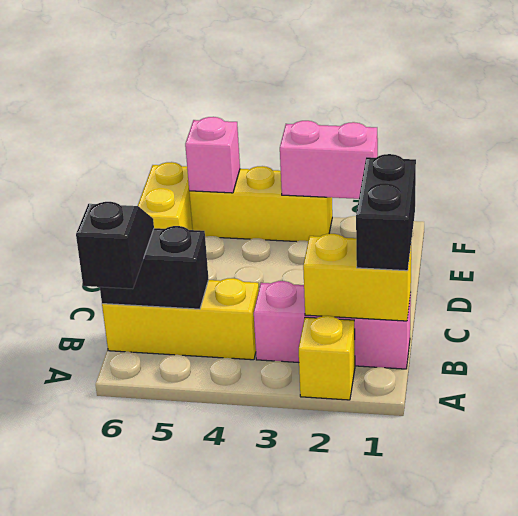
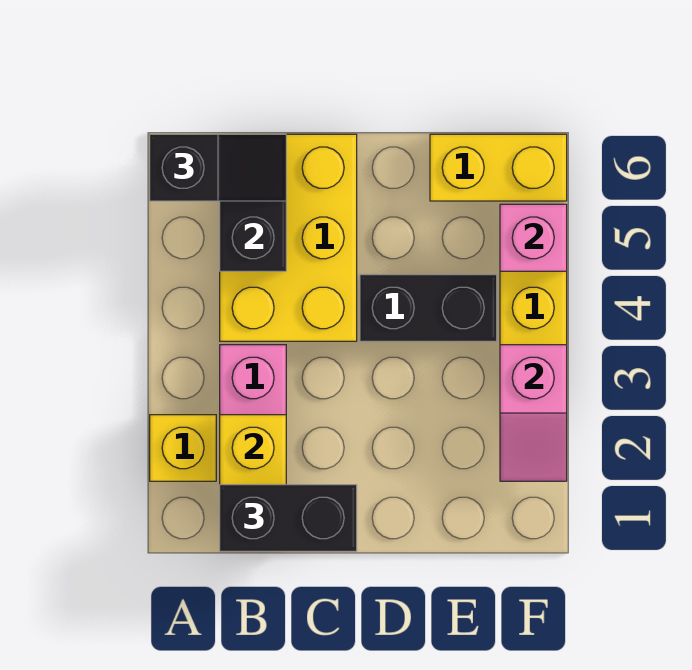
yellow 1x3 brick [102,278,259,360] -> yellow 2x3 brick [220,134,357,341]
none -> black 1x2 brick [360,275,497,341]
pink 1x2 brick [280,121,378,199] -> pink 1x2 slope [500,345,567,481]

